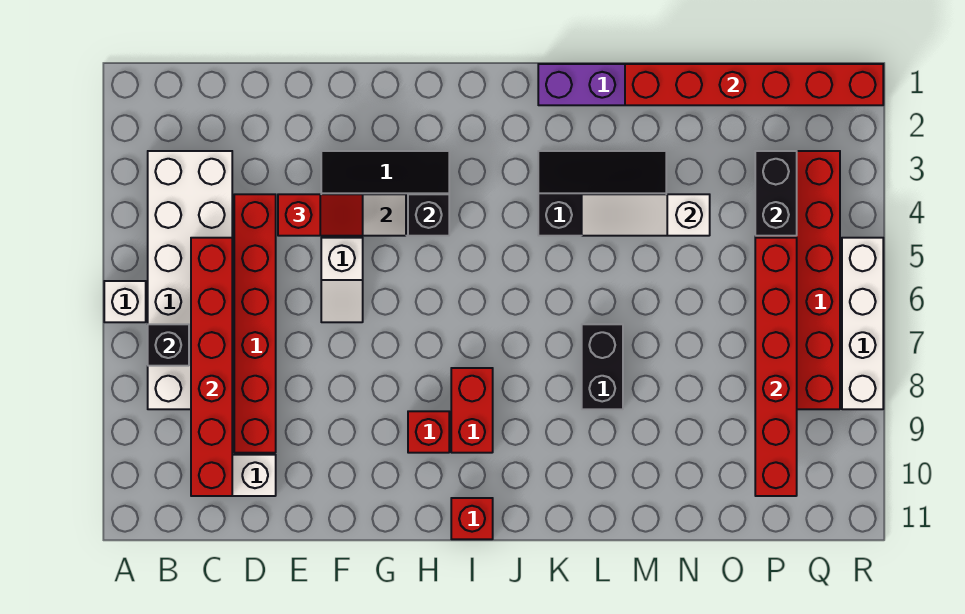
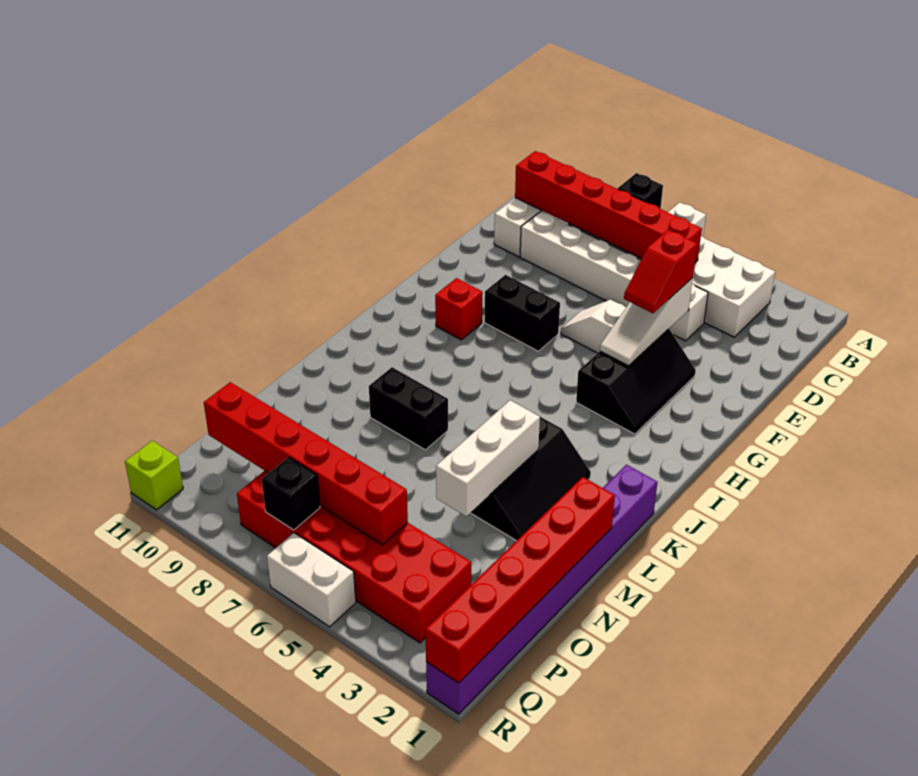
red 1x6 brick [234,194,276,453] -> white 1x6 brick [520,211,708,341]
black 1x1 brick [408,194,449,236] -> black 1x1 brick moved to [262,457,320,530]
red 1x2 brick [451,368,493,453] -> none
red 1x1 brick [451,498,493,539] -> none
white 1x3 slope [582,194,710,236] -> white 1x3 brick [436,400,540,516]
black 1x2 brick [755,151,797,236] -> black 1x2 brick moved to [484,275,560,351]
white 1x4 brick [842,238,883,409] -> white 1x2 brick [267,533,356,627]
none -> lime 1x1 brick [125,441,183,510]

